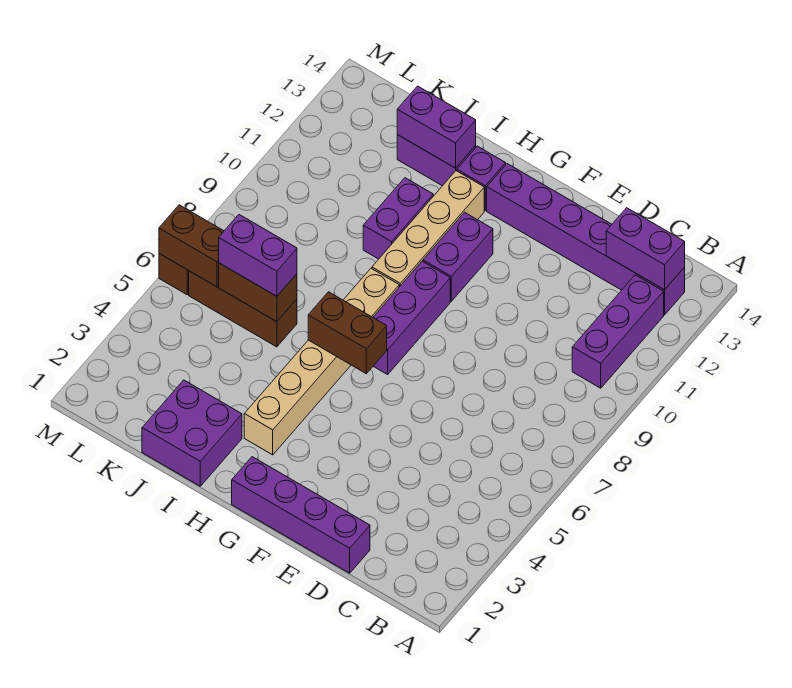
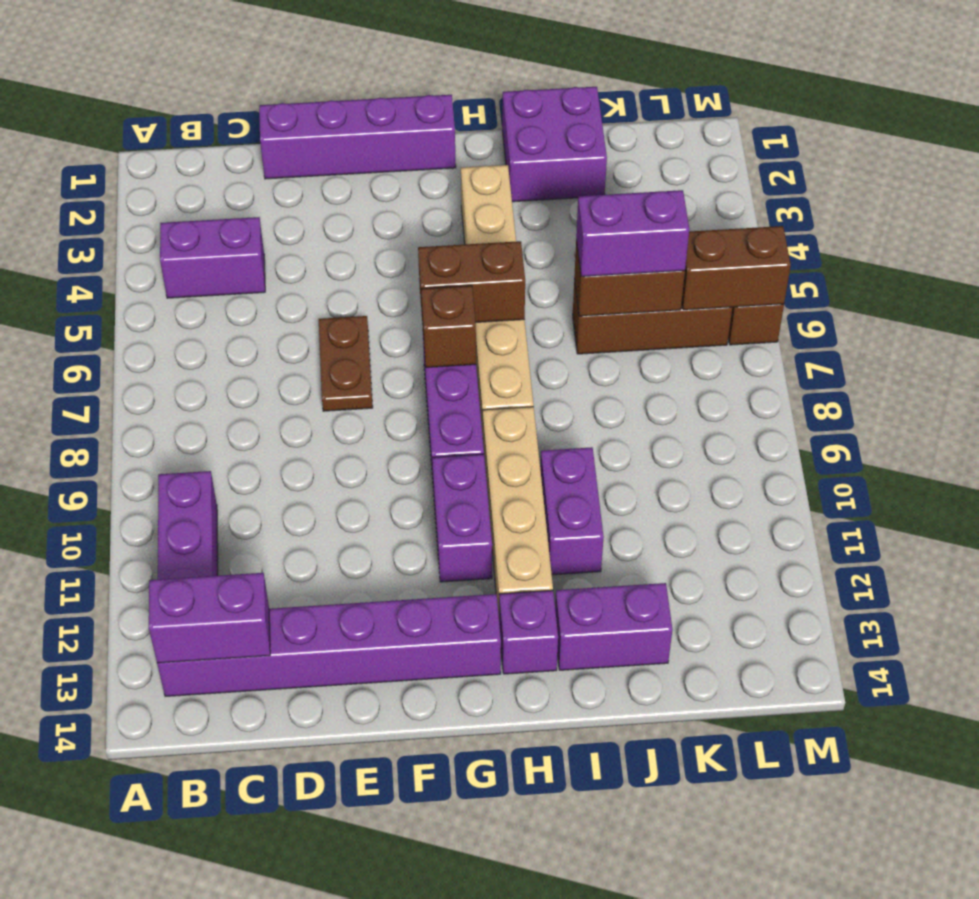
none -> brown 1x2 plate [319,316,373,411]
none -> brown 1x1 brick [421,286,476,368]
purple 1x2 brick [397,86,476,168] -> purple 1x2 brick moved to [160,217,265,298]

